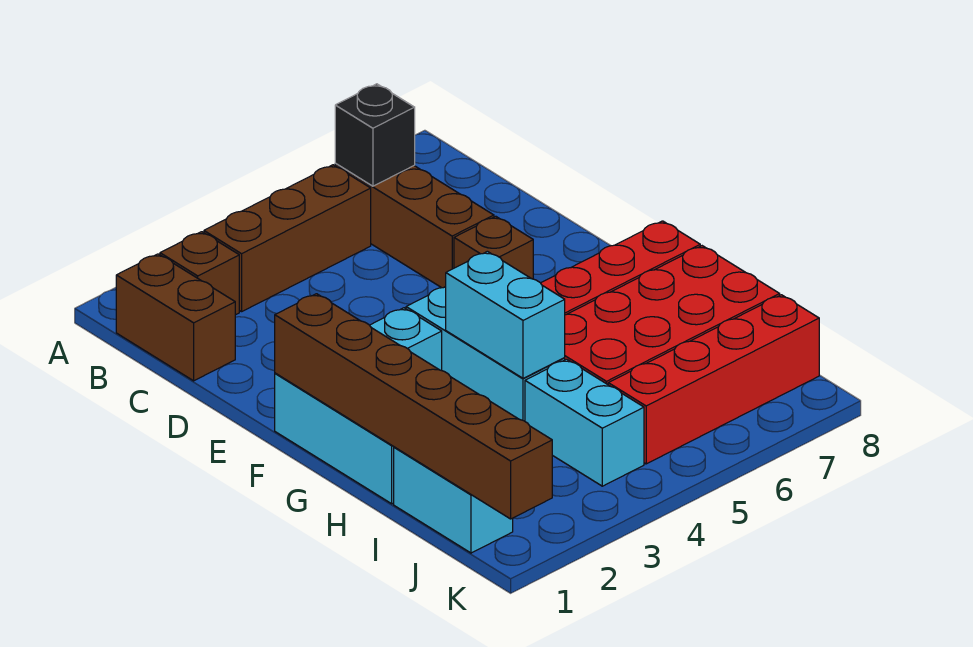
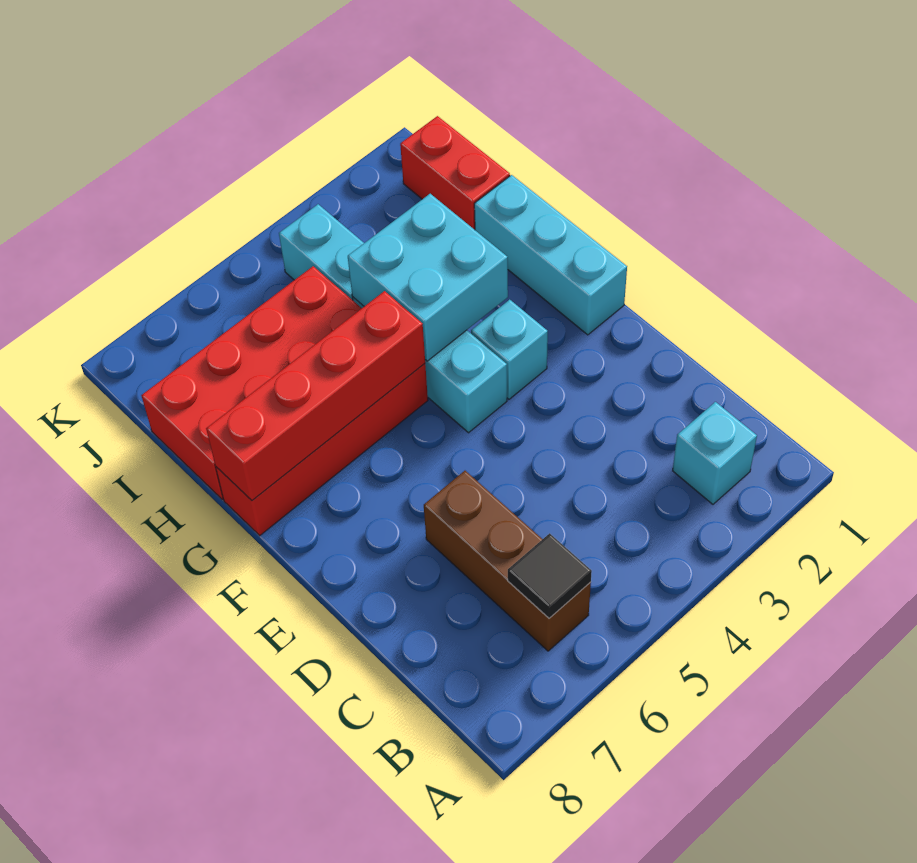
brown 1x2 brick [116,254,235,381] -> none
brown 1x1 brick [160,232,239,315] -> cyan 1x1 brick [673,402,757,504]
brown 1x3 brick [204,165,371,312] -> none
black 1x1 brick [335,84,415,186] -> black 1x1 tile [508,533,592,618]
brown 1x1 brick [454,216,533,279] -> none
brown 1x6 brick [275,294,552,519] -> none
cyan 1x2 brick [446,251,565,378] -> cyan 2x2 brick [348,194,508,361]
cyan 1x2 brick [394,447,513,553] -> red 1x2 brick [400,116,510,230]
red 1x4 brick [608,295,819,464] -> red 1x4 brick moved to [206,291,425,500]

